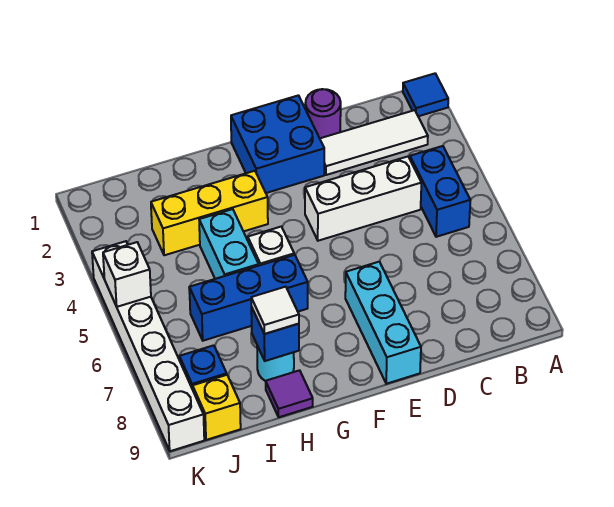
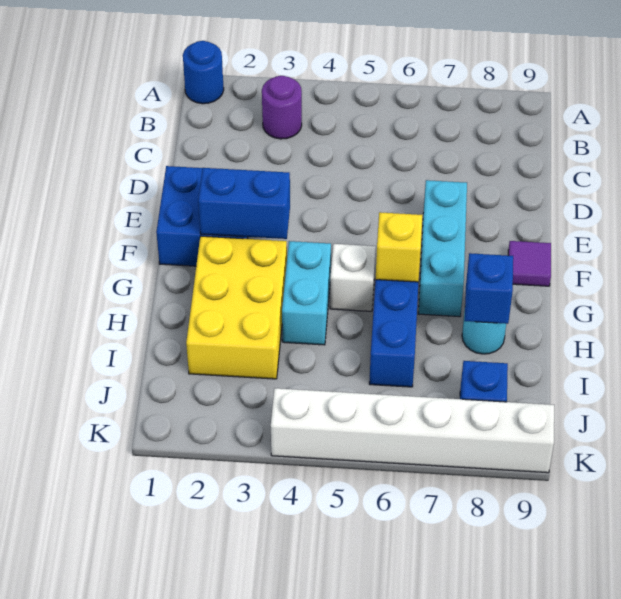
blue 1x1 tile [403,74,448,116] -> blue 1x1 round brick [183,41,224,104]
white 1x3 tile [320,110,428,175] -> none
blue 1x2 brick [410,146,470,237] -> blue 1x2 brick moved to [198,168,290,239]
white 1x3 brick [305,157,421,241] -> none
purple 1x1 round brick [305,89,341,138] -> purple 1x1 round brick moved to [262,76,302,139]
cyan 1x3 brick [345,262,421,384] -> cyan 1x3 brick turned to [418,180,467,317]
yellow 1x3 brick [151,171,268,255] -> yellow 2x3 brick [186,236,287,379]
cyan 1x2 brick [199,209,259,279] -> cyan 1x2 brick turned to [282,241,331,345]
white 1x1 tile [251,287,299,334] -> none
purple 1x1 tile [266,370,313,417] -> purple 1x1 tile moved to [508,241,551,286]
yellow 1x1 brick [193,375,241,440] -> yellow 1x1 brick moved to [376,212,422,282]
white 1x1 brick [103,242,151,307] -> none

